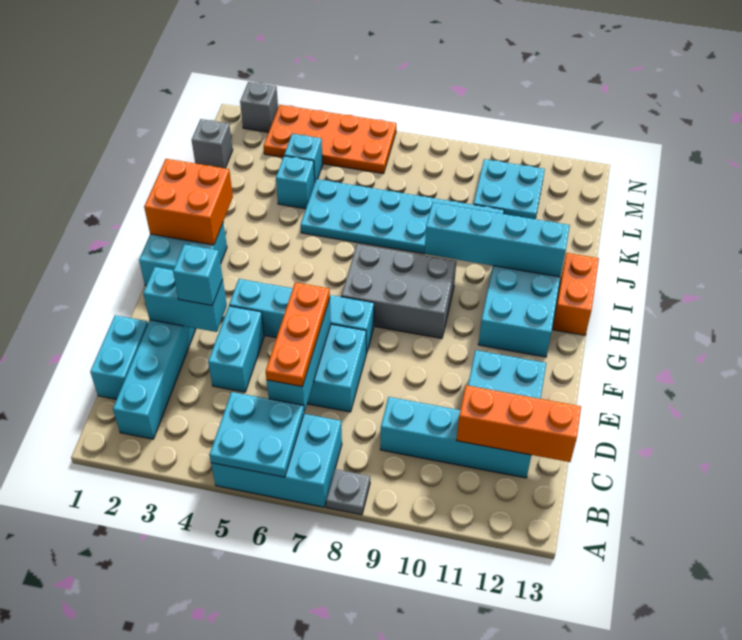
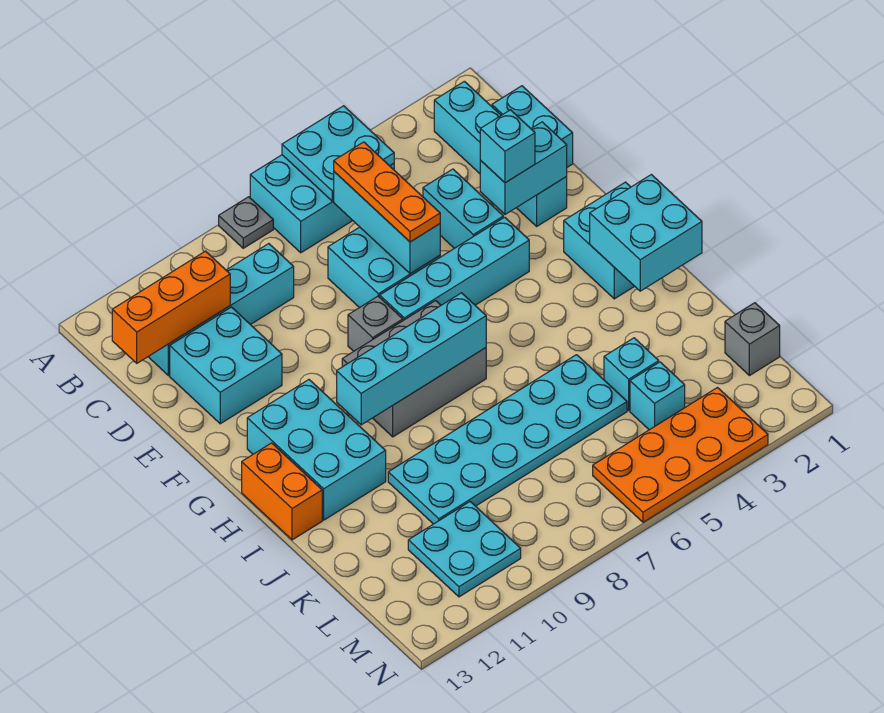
orange 2x2 brick [144,159,233,245] -> cyan 2x2 brick [590,175,702,291]
cyan 1x4 brick [424,203,570,277] -> cyan 1x4 brick moved to [337,293,486,425]
grey 1x1 brick [240,82,278,132] -> grey 1x1 brick moved to [348,296,403,351]

